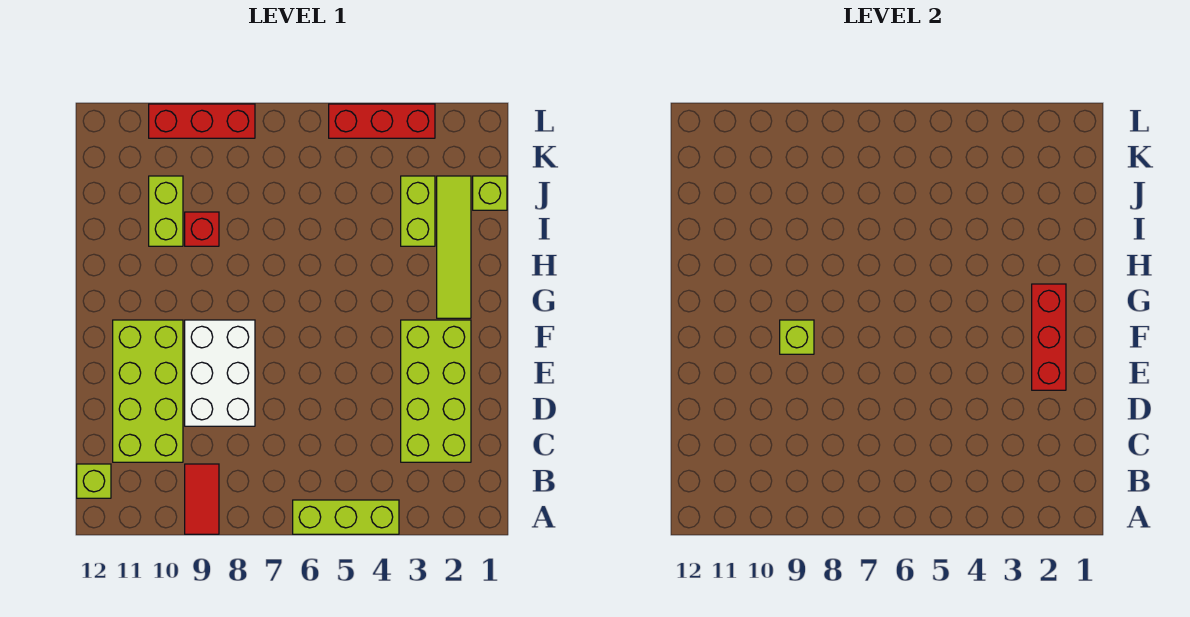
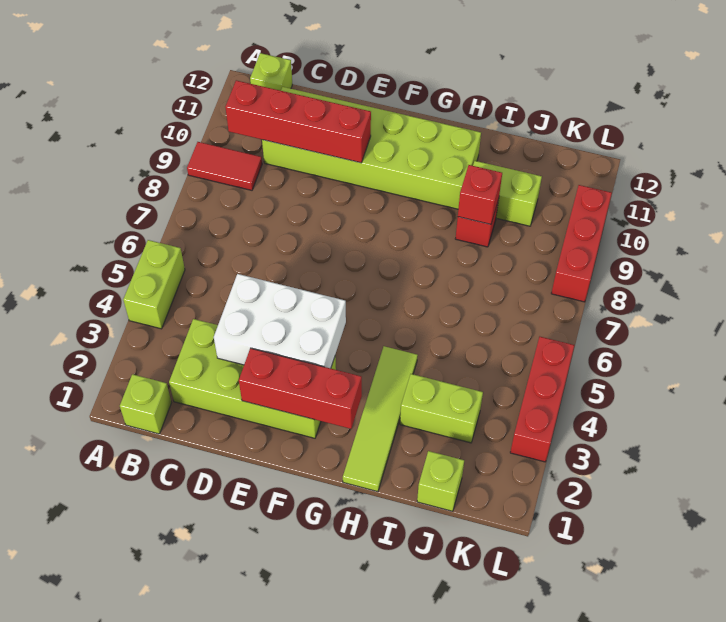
lime 1x3 brick [293,500,399,534] -> lime 1x2 brick [123,240,185,329]
none -> red 1x4 brick [225,80,371,163]
lime 2x4 brick [113,320,183,462] -> lime 2x6 brick [262,87,481,209]
white 2x3 brick [185,320,255,426] -> white 2x3 brick moved to [214,274,346,368]
lime 1x1 brick [780,320,814,354] -> lime 1x1 brick moved to [120,374,171,434]
lime 1x4 tile [437,176,471,318] -> lime 1x4 tile turned to [343,346,418,492]
none -> red 1x1 brick [458,165,502,224]

